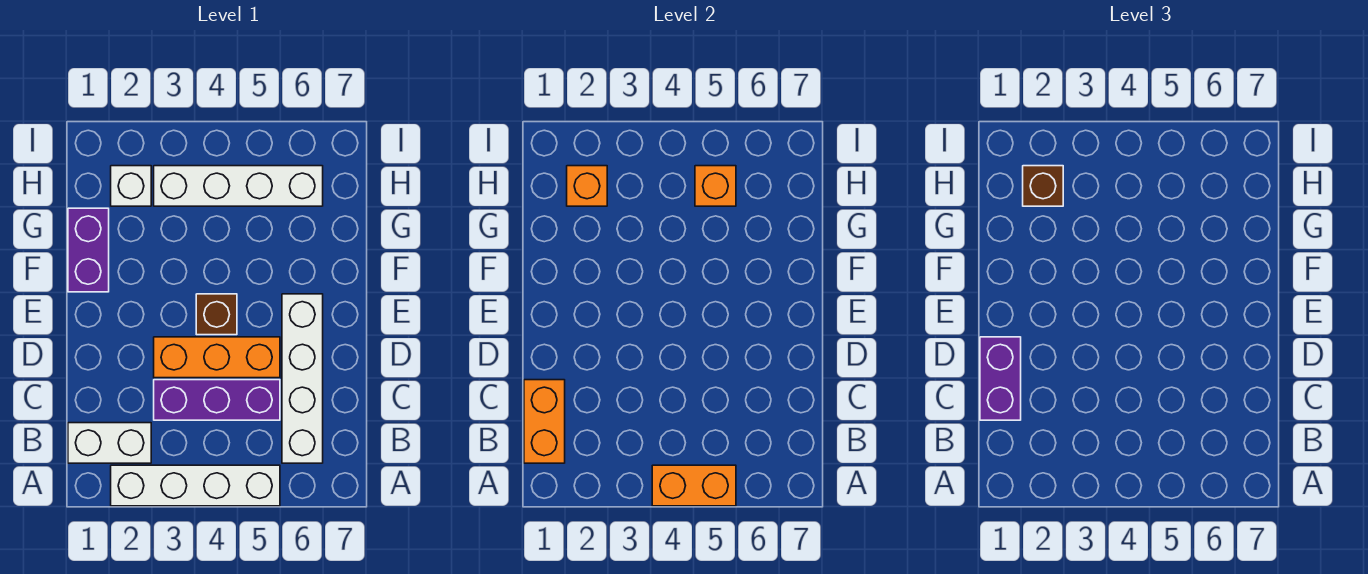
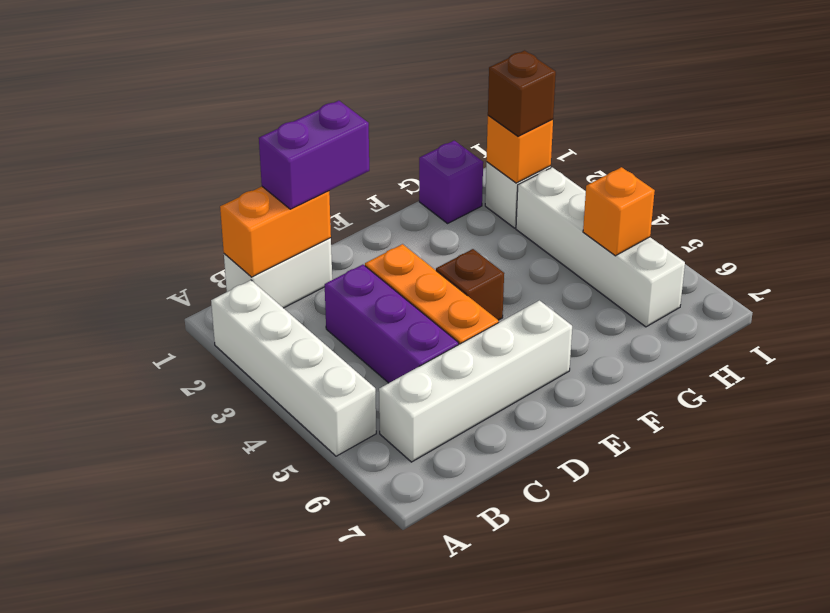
orange 1x2 brick [652,465,736,506] -> none
white 1x2 brick [68,423,151,463] -> white 1x2 brick turned to [224,238,332,308]
purple 1x2 brick [68,208,109,292] -> purple 1x1 brick [419,141,483,223]

